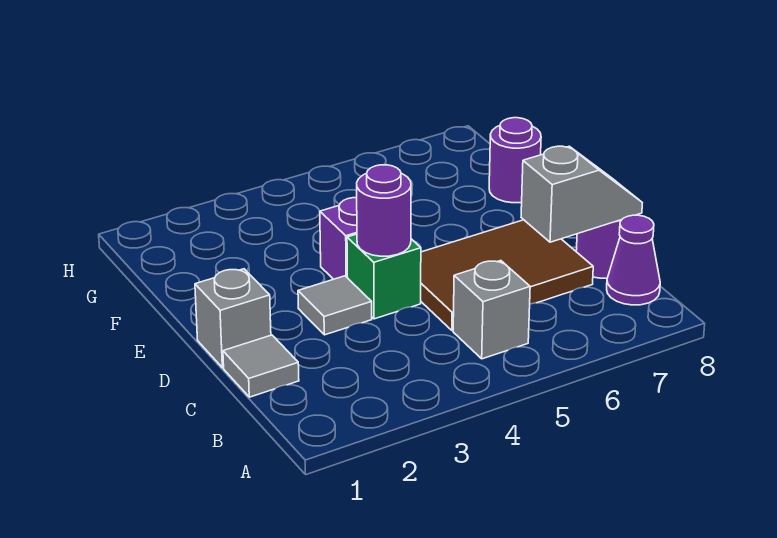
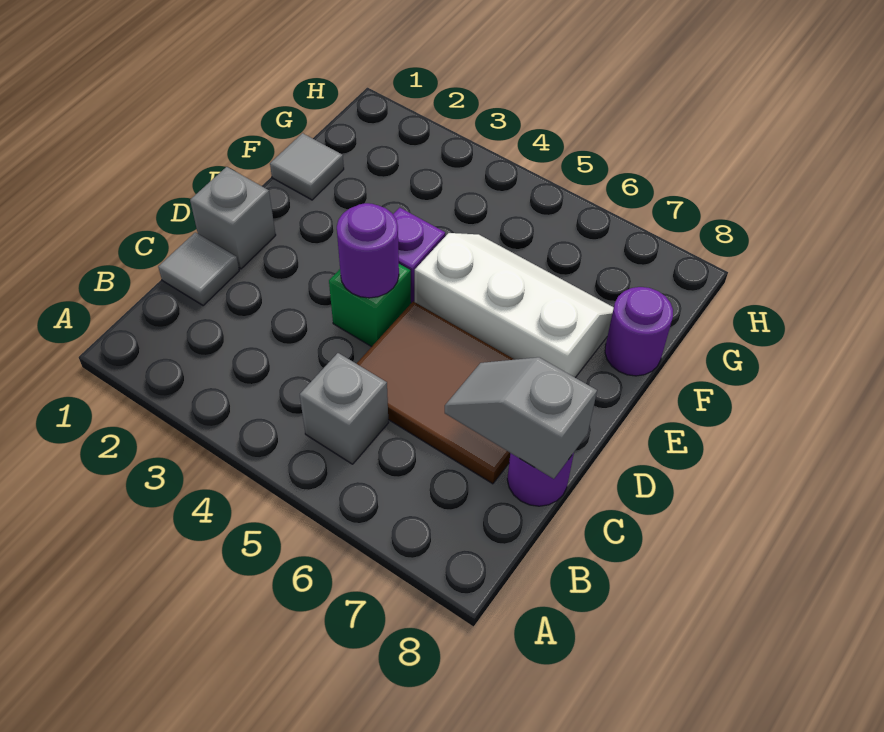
purple 1x1 cone [607,215,660,305] -> none
grey 1x2 slope [521,146,642,242] -> grey 1x2 slope turned to [445,357,597,479]
grey 1x1 tile [298,276,372,335] -> grey 1x1 tile moved to [270,133,344,200]
none -> white 2x3 slope [415,233,614,378]

